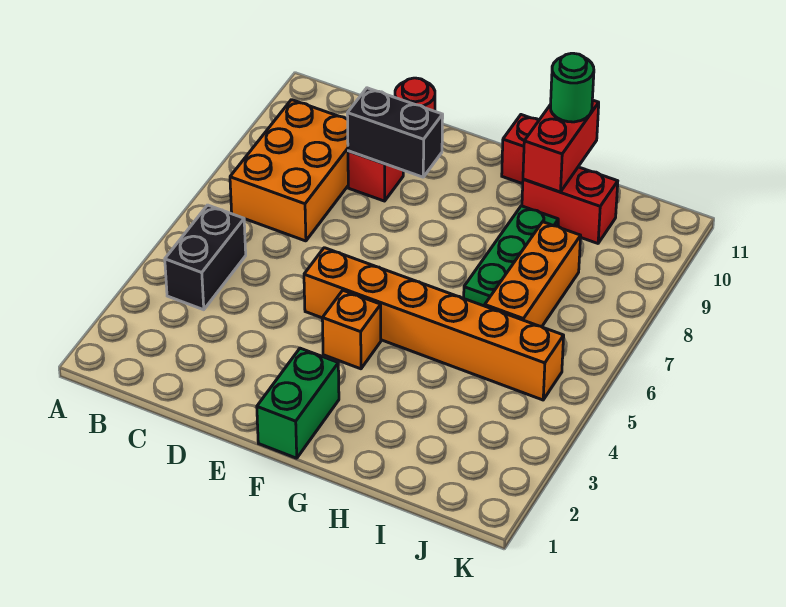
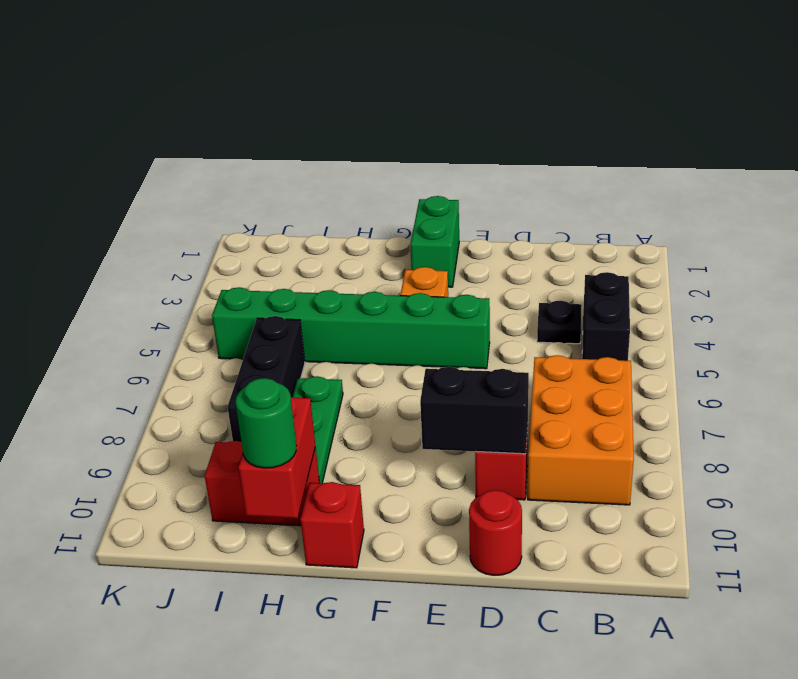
none -> black 1x1 plate [537,301,582,344]
orange 1x6 brick [304,248,564,400] -> green 1x6 brick [212,287,490,369]
orange 1x3 brick [485,222,581,327] -> black 1x3 brick [228,316,305,442]

